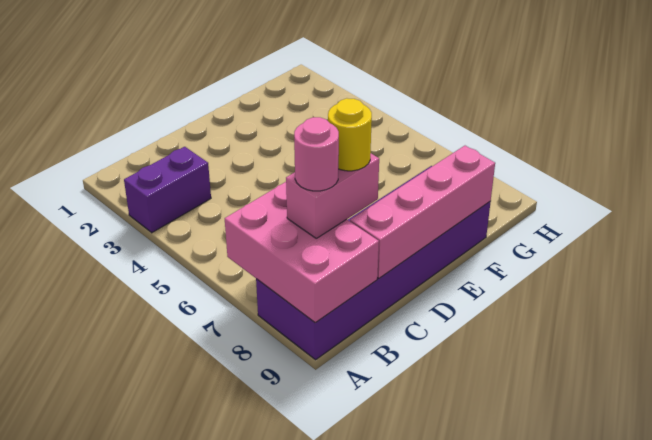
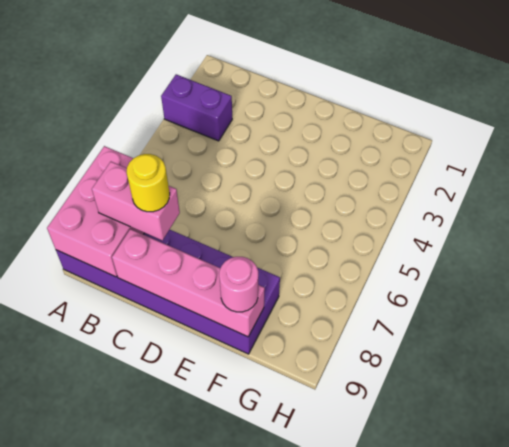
pink 1x1 round brick [294,117,339,191] -> pink 1x1 round brick moved to [219,257,258,312]

